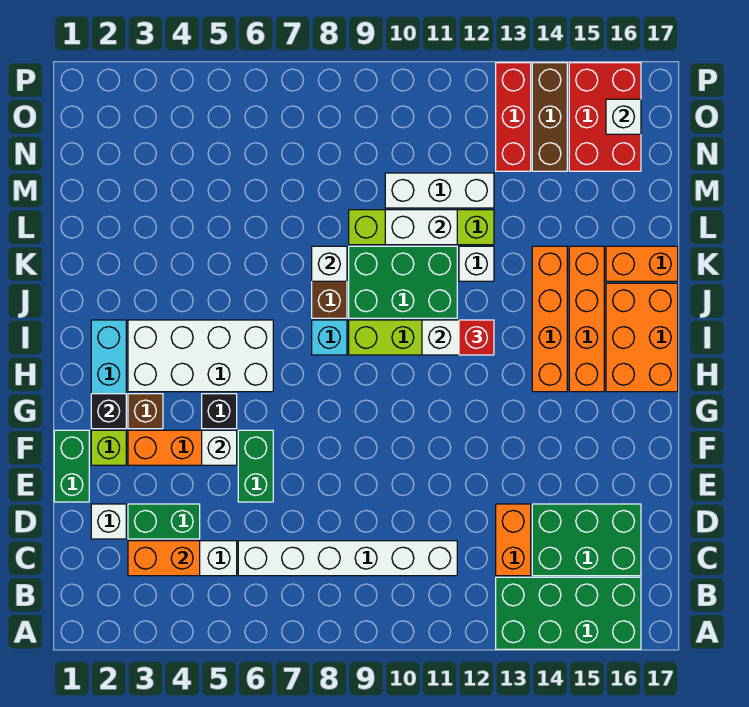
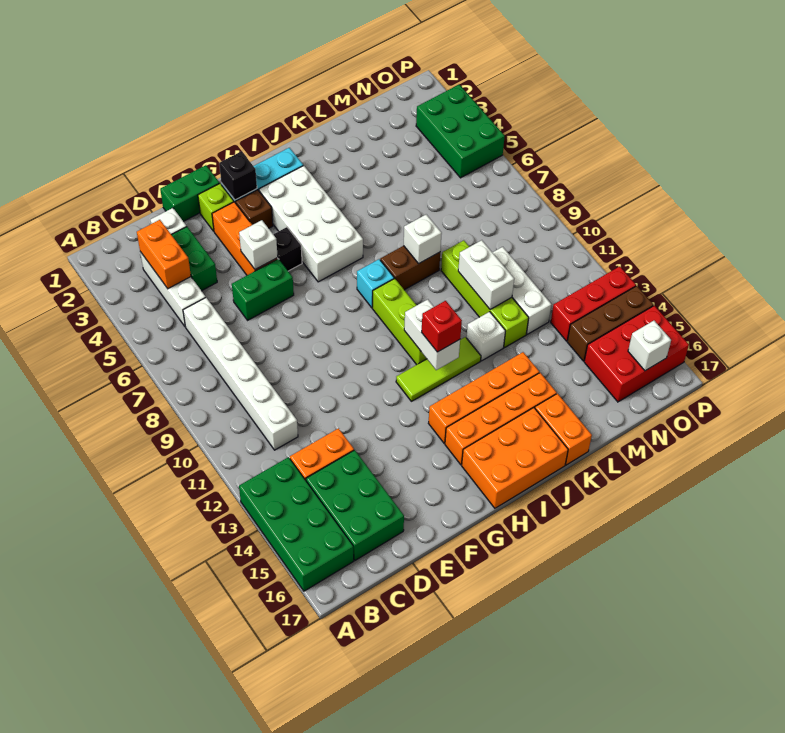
none -> lime 1x3 tile [396,337,481,401]
green 2x3 brick [349,246,457,318] -> green 2x3 brick moved to [416,85,505,178]

